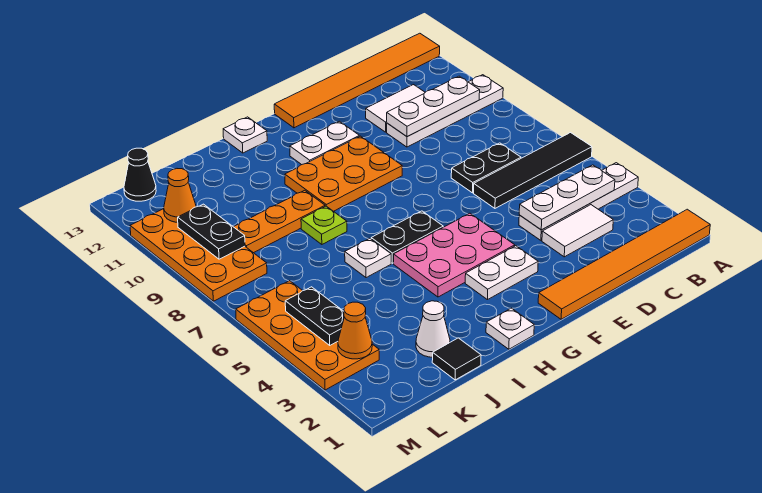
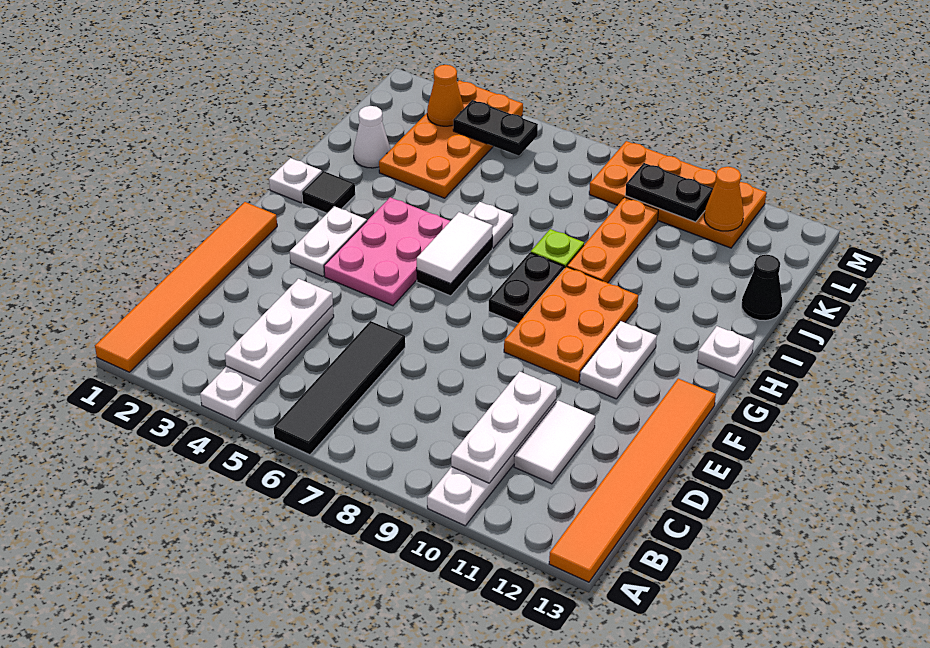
white 1x2 tile [542,205,613,257] -> white 1x2 tile moved to [417,212,493,283]
black 1x2 plate [451,143,521,193] -> black 1x2 plate moved to [489,252,564,323]
black 1x1 tile [432,338,481,380] -> black 1x1 tile moved to [302,171,355,213]
orange 2x4 plate [236,281,379,390] -> orange 2x4 plate turned to [379,80,523,198]
black 1x1 cone [124,148,156,201] -> black 1x1 cone moved to [742,254,782,321]

